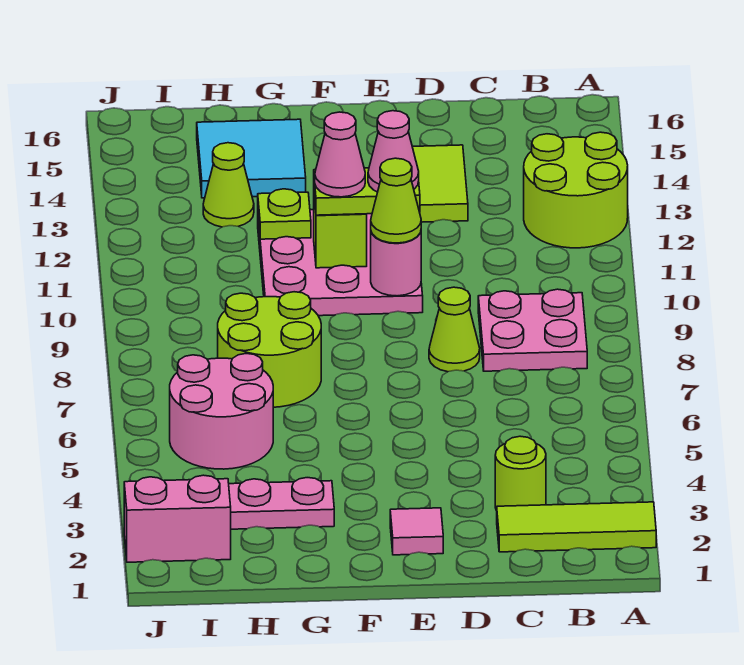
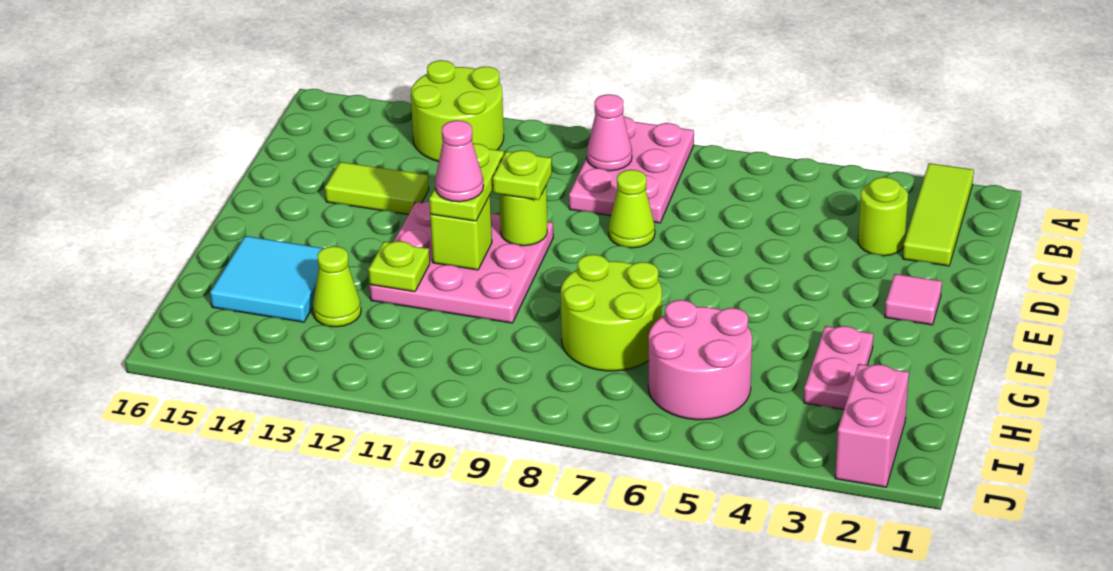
pink 2x2 plate [478,289,587,371] -> pink 2x3 plate [569,117,694,223]
pink 1x1 round brick [371,232,421,296] -> lime 1x1 round brick [499,187,547,246]
lime 1x1 cone [371,158,421,243] -> lime 1x1 plate [493,150,552,200]
pink 1x1 cone [368,111,419,192] -> pink 1x1 cone moved to [587,94,632,171]

